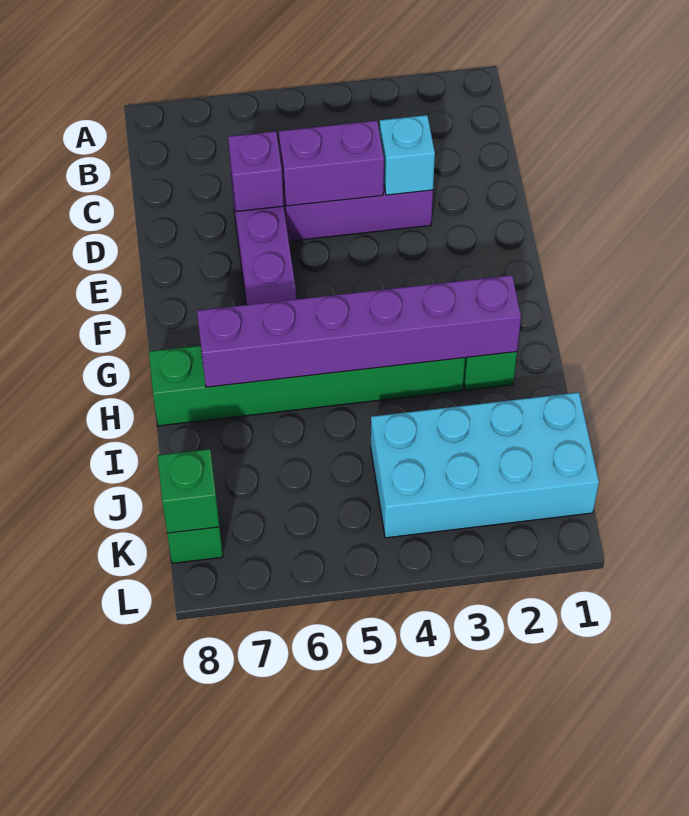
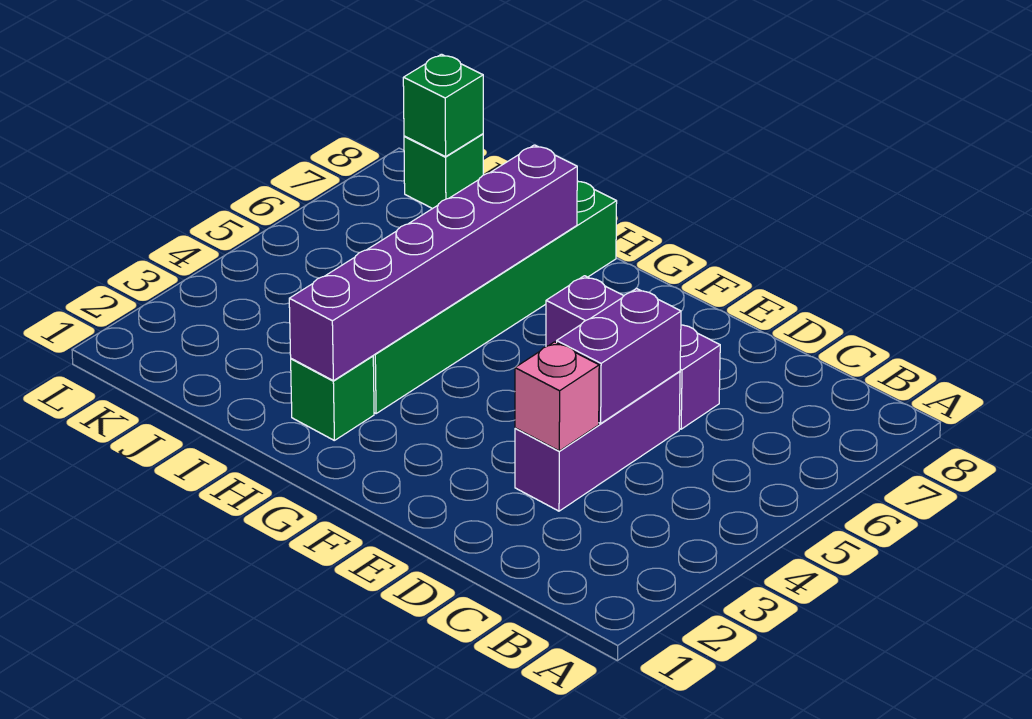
cyan 1x1 brick [380,115,435,195] -> pink 1x1 brick [515,342,599,451]
purple 1x1 brick [228,131,284,212] -> none
cyan 2x4 brick [371,392,599,538] -> none

